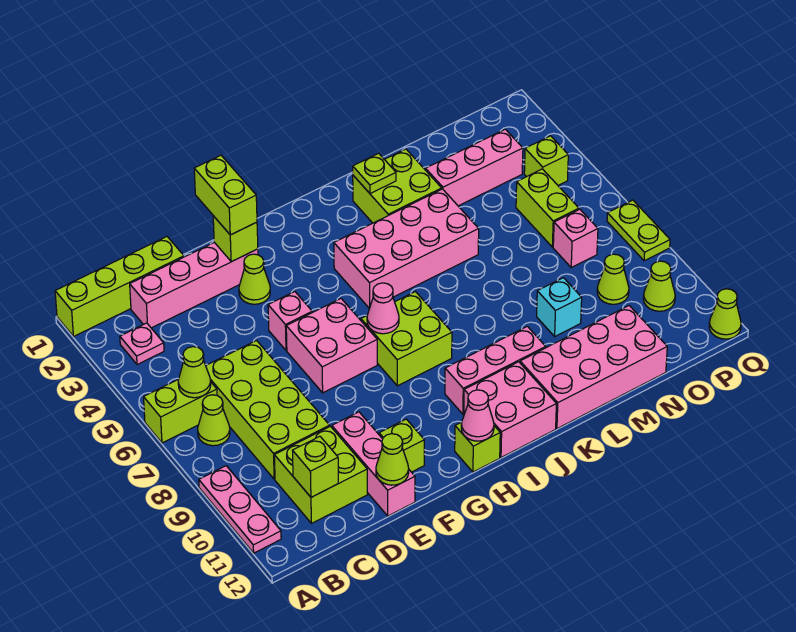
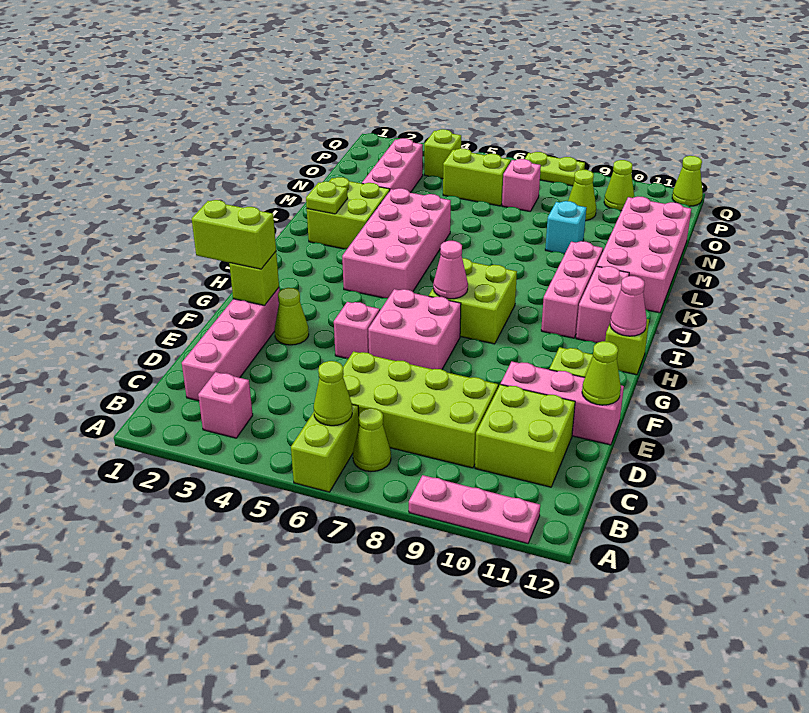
lime 1x4 brick [55,237,184,336] -> none
pink 1x1 plate [120,323,164,365] -> pink 1x1 brick [198,372,253,438]
lime 1x1 brick [292,436,338,497] -> none
pink 2x2 brick [464,362,556,458] -> pink 1x2 brick [576,266,629,343]

